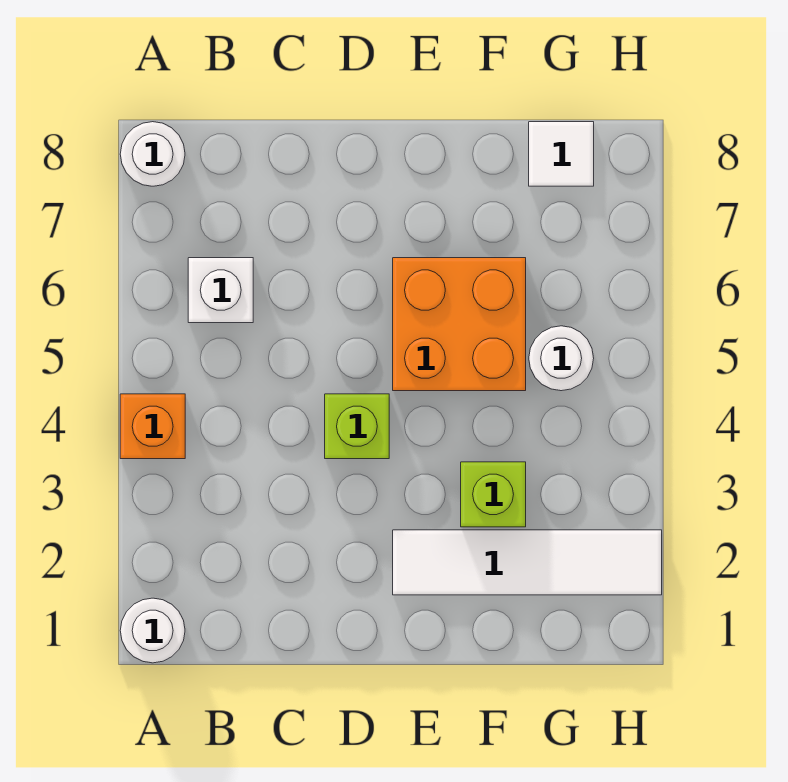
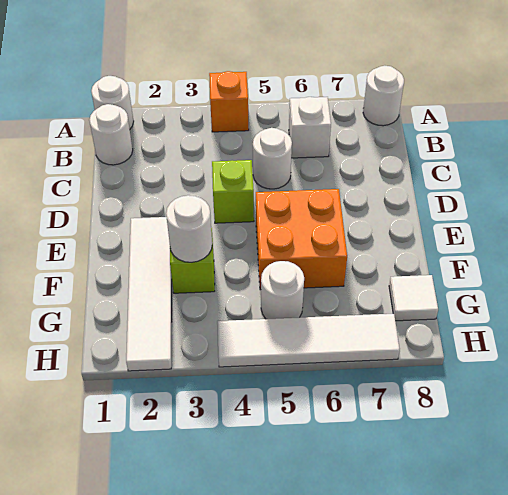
none -> white 1x1 round brick [89,104,133,165]
none -> white 1x1 round brick [253,128,292,189]
none -> white 1x1 round brick [166,195,212,262]
none -> white 1x4 tile [217,314,400,367]

